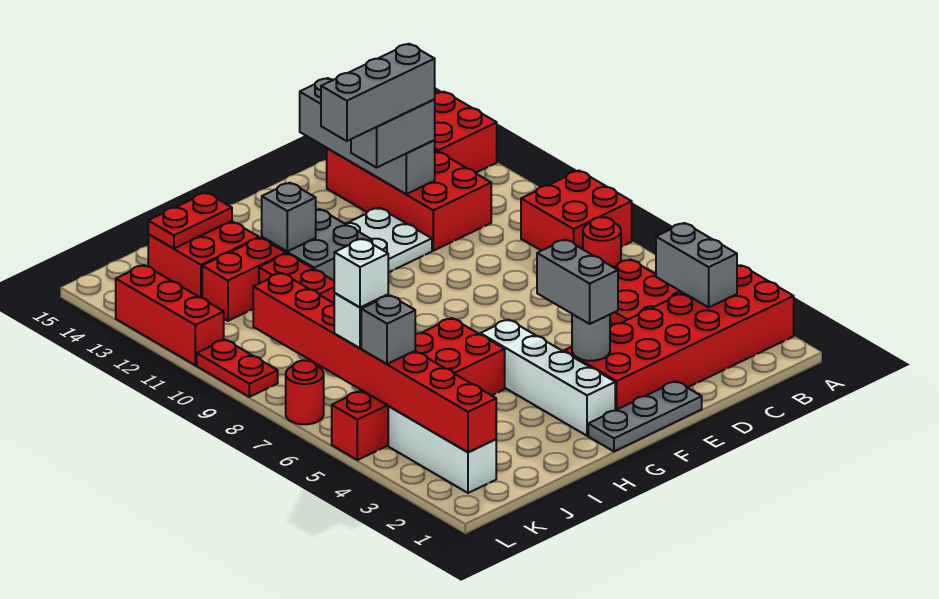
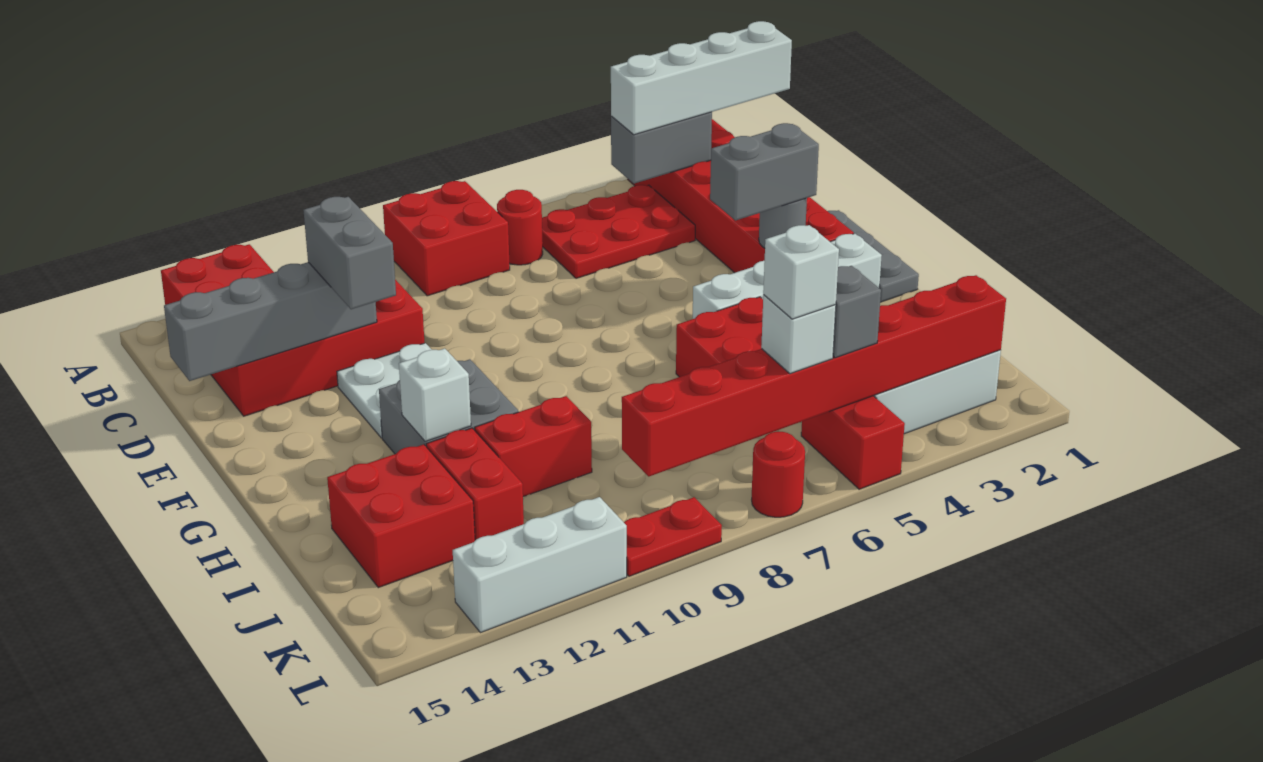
none -> white 1x4 brick [611,21,792,135]
grey 1x3 brick [321,44,435,141] -> none
grey 1x1 brick [262,183,316,251] -> white 1x1 brick [399,348,471,441]
red 1x2 plate [148,193,232,248] -> none
red 1x3 brick [116,265,224,365] -> white 1x3 brick [453,497,627,633]

